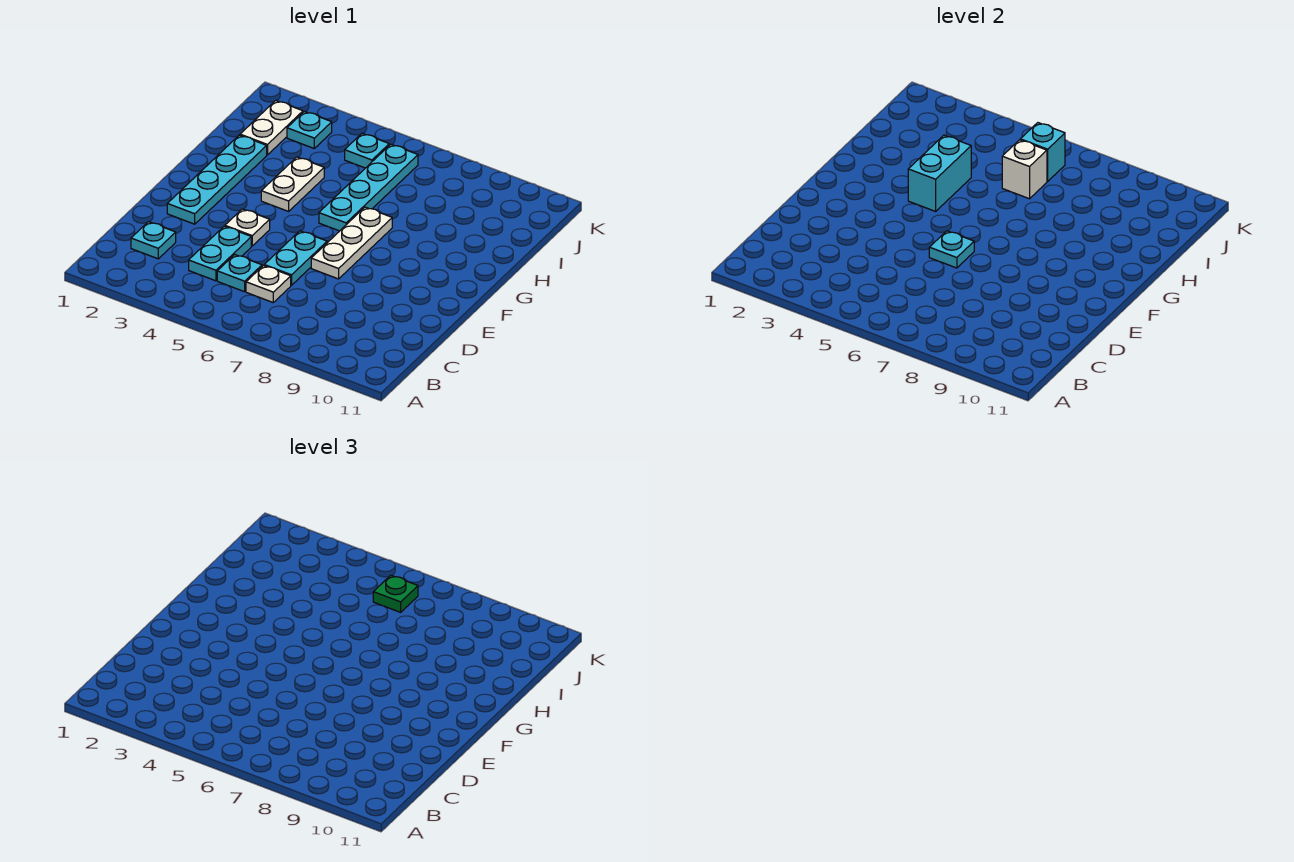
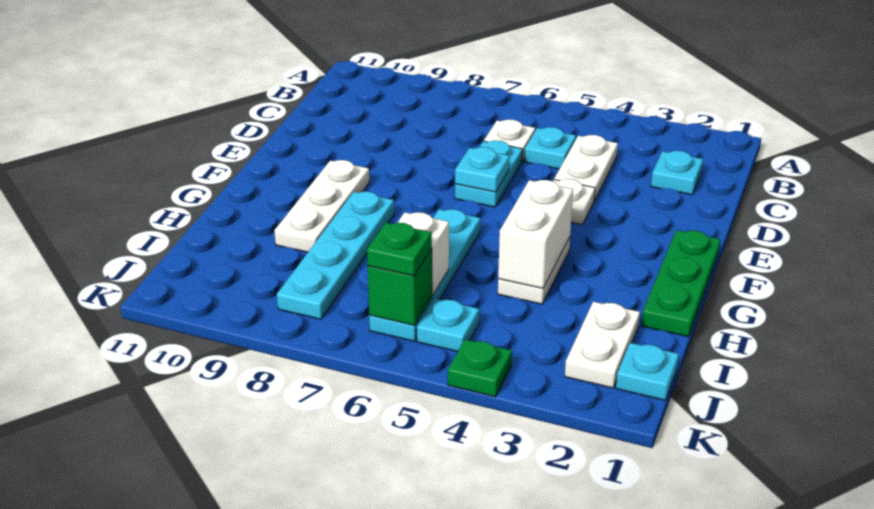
cyan 1x2 plate [189,226,251,281] -> white 1x2 plate [554,135,618,201]
cyan 1x4 plate [167,135,267,224] -> cyan 1x4 plate moved to [277,191,394,319]
white 1x3 plate [311,207,392,279] -> white 1x3 plate moved to [274,160,369,252]
none -> green 1x3 plate [641,230,721,337]
cyan 1x2 brick [908,135,971,211] -> white 1x2 brick [498,180,573,288]
cyan 1x1 plate [287,111,332,148] -> cyan 1x1 plate moved to [616,343,679,400]
cyan 1x1 brick [1020,123,1065,181] -> green 1x1 brick [368,249,432,325]
none -> green 1x1 plate [448,339,512,397]

